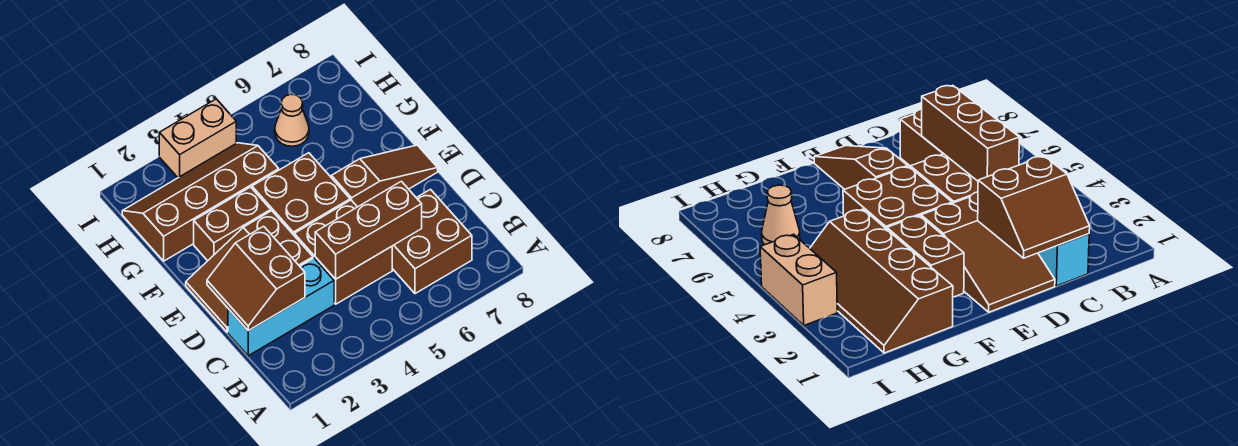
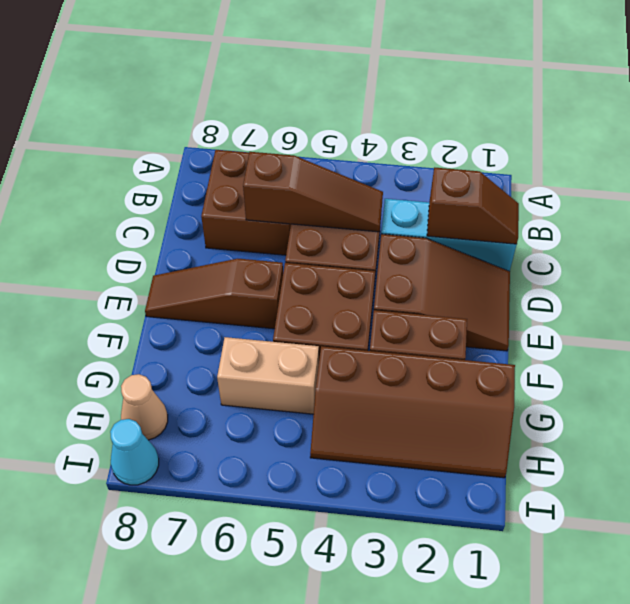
brown 2x2 slope [207,226,305,331] -> brown 1x2 slope [427,168,519,244]
brown 1x3 brick [315,181,422,279] -> brown 1x3 slope [243,152,383,232]
tan 1x1 cone [275,94,309,146] -> tan 1x1 cone moved to [121,374,168,440]
tan 1x2 brick [159,99,236,178] -> tan 1x2 brick moved to [217,337,319,414]
none -> cyan 1x1 cone [110,419,159,485]

